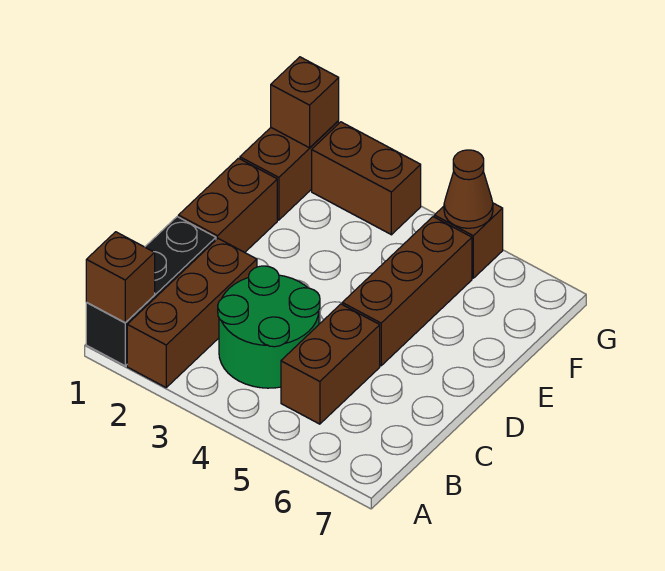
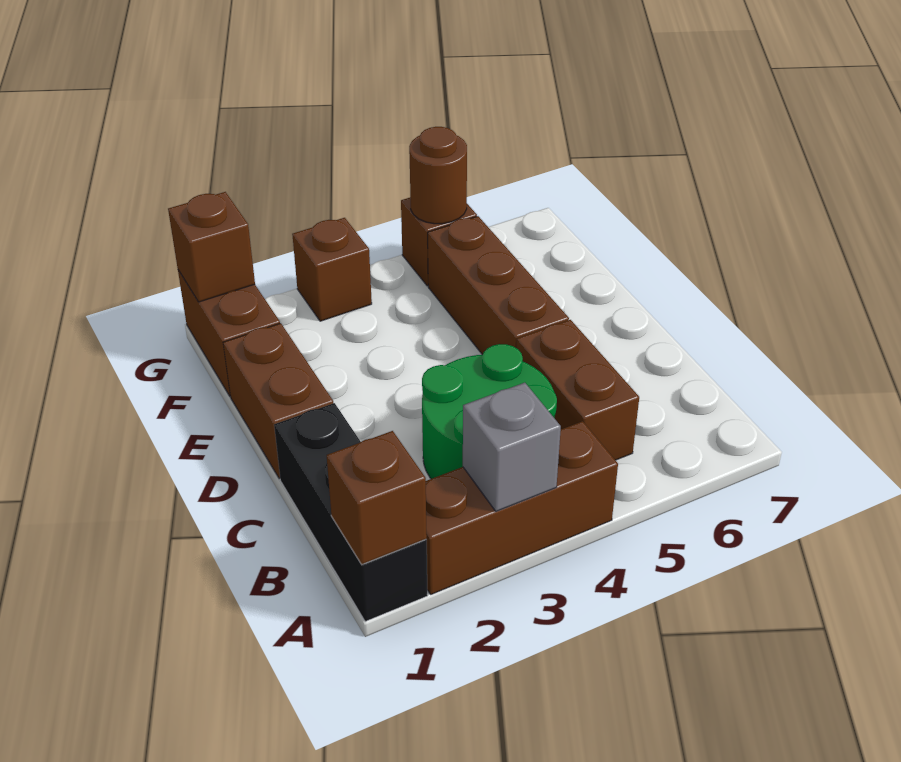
brown 1x3 brick [127,239,257,387] -> brown 1x3 brick turned to [426,421,618,594]
none -> grey 1x1 brick [463,383,561,511]
brown 1x2 brick [312,122,421,235] -> brown 1x1 brick [292,218,372,321]
brown 1x1 cone [444,150,493,228] -> brown 1x1 round brick [409,127,467,224]

